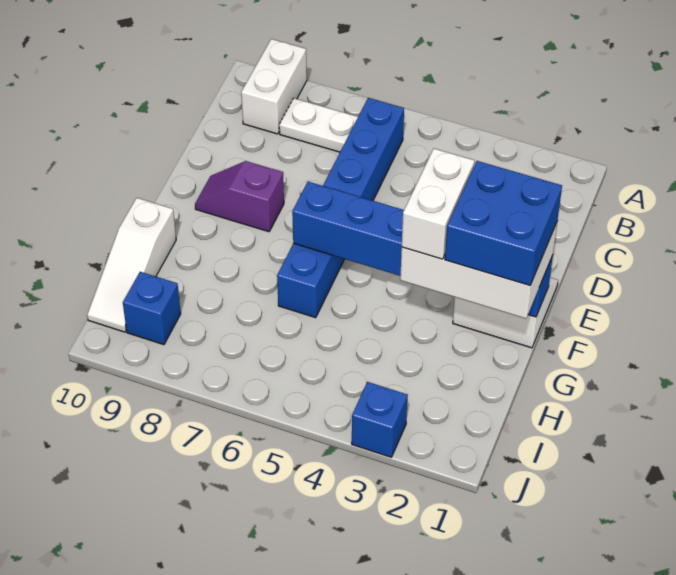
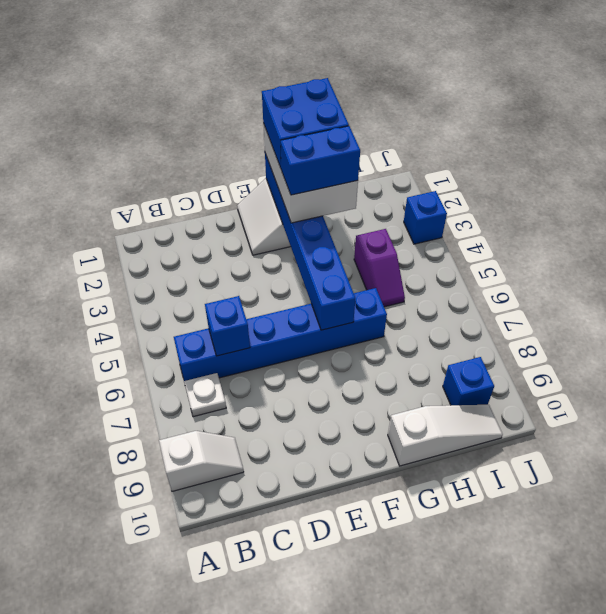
white 1x2 brick [241,39,307,134] -> white 1x2 slope [159,431,244,491]
white 1x2 plate [279,98,358,152] -> white 1x1 plate [184,373,226,417]
none -> blue 1x1 brick [205,296,250,356]
purple 1x2 slope [195,161,284,232] -> purple 1x2 slope moved to [354,229,405,307]
white 1x2 brick [402,149,475,259] -> blue 1x2 brick [281,126,360,195]

